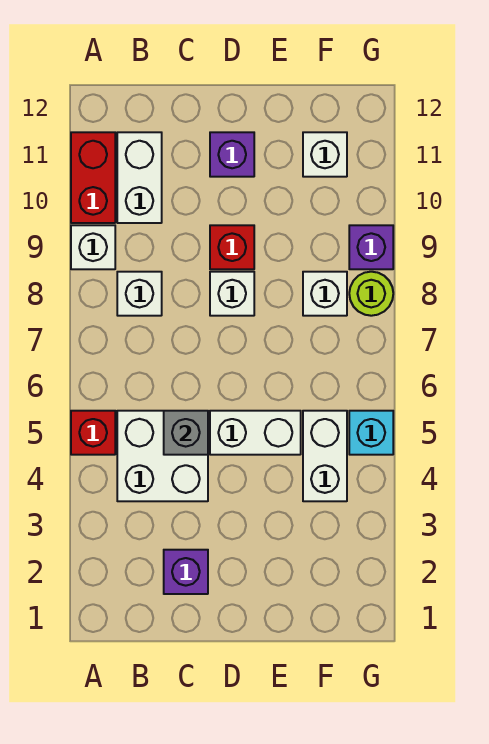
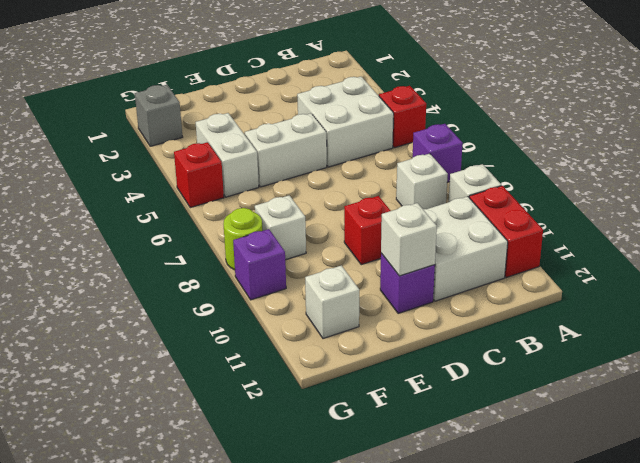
white 1x2 brick [117,132,162,223] -> white 2x2 brick [423,196,508,301]
purple 1x1 brick [164,550,208,594] -> purple 1x1 brick moved to [413,124,463,182]
grey 1x1 brick [164,411,208,455] -> grey 1x1 brick moved to [135,85,182,146]
white 1x1 brick [210,272,254,316] -> white 1x1 brick moved to [381,203,437,276]
cyan 1x1 brick [349,411,393,455] -> red 1x1 brick [174,142,224,208]

